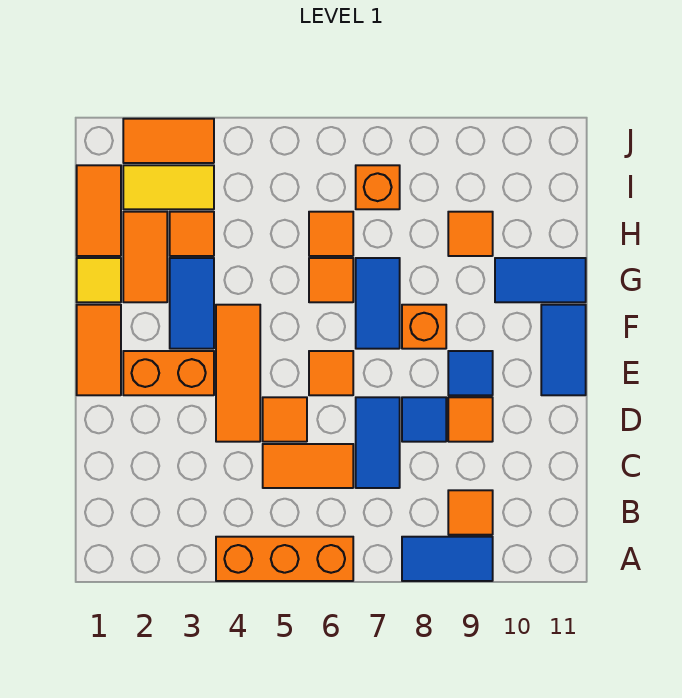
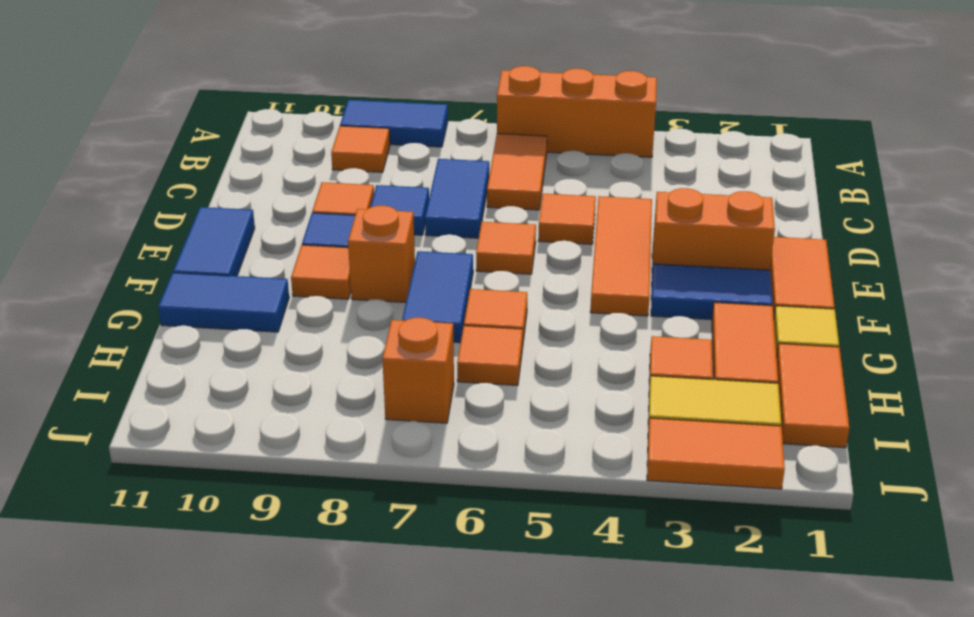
orange 1x2 tile [263,444,353,488] -> orange 1x2 tile turned to [487,134,547,210]
blue 1x2 tile [170,258,214,349] -> blue 1x2 tile turned to [651,264,773,320]
orange 1x1 tile [448,212,493,256] -> orange 1x1 tile moved to [291,245,351,299]

